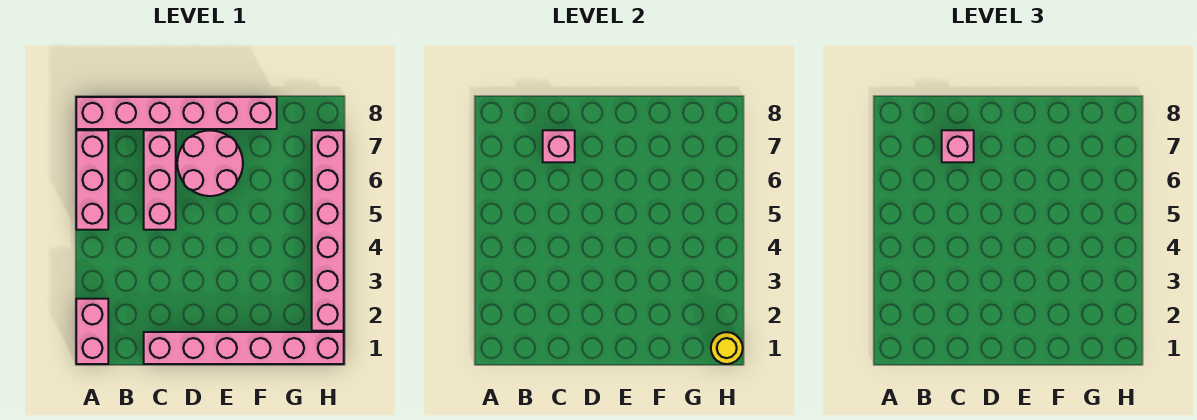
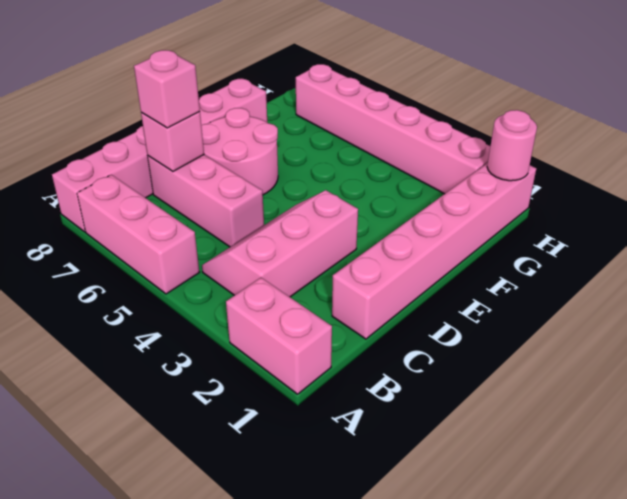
none -> pink 2x3 slope [202,190,358,297]
yellow 1x1 round brick [711,332,743,364] -> pink 1x1 round brick [487,110,537,181]

